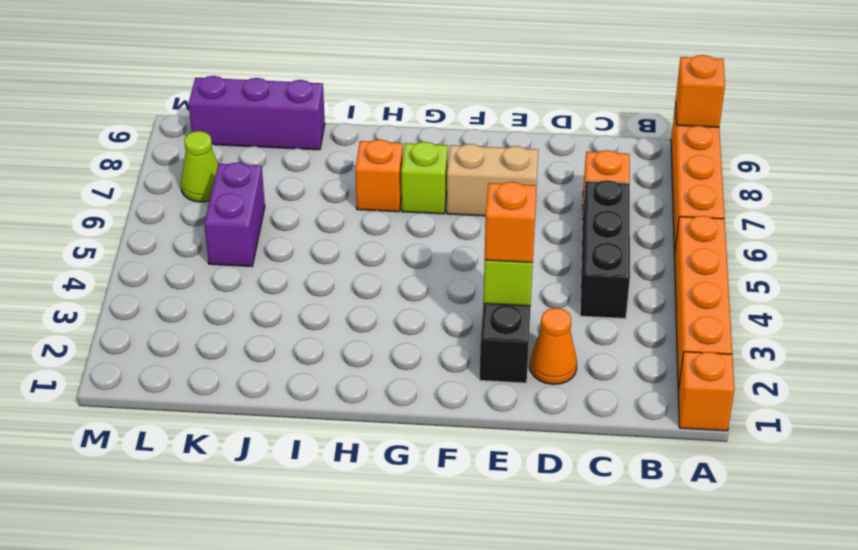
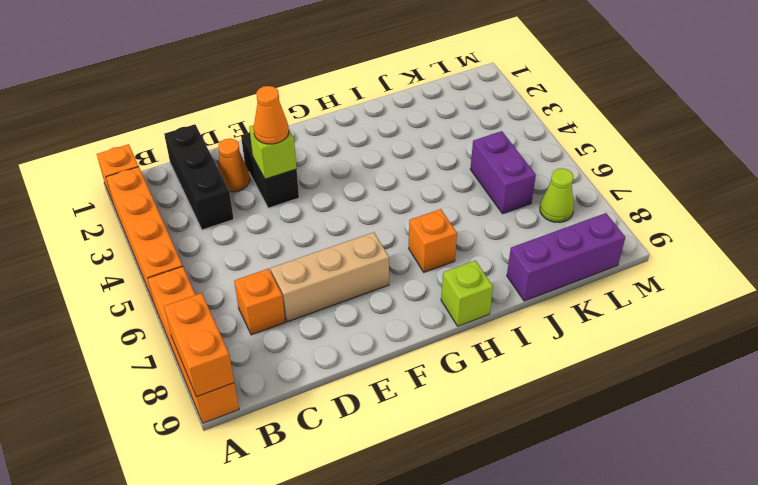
orange 1x1 brick [676,55,725,127] -> orange 1x2 brick [164,293,234,397]
black 1x3 brick [580,180,630,319] -> black 1x3 brick moved to [164,124,234,230]
orange 1x1 brick [485,182,537,262] -> orange 1x1 cone [253,86,289,144]
tan 1x2 brick [447,144,538,216] -> tan 1x3 brick [271,232,389,322]
lime 1x1 brick [401,142,448,214] -> lime 1x1 brick moved to [441,261,493,326]

